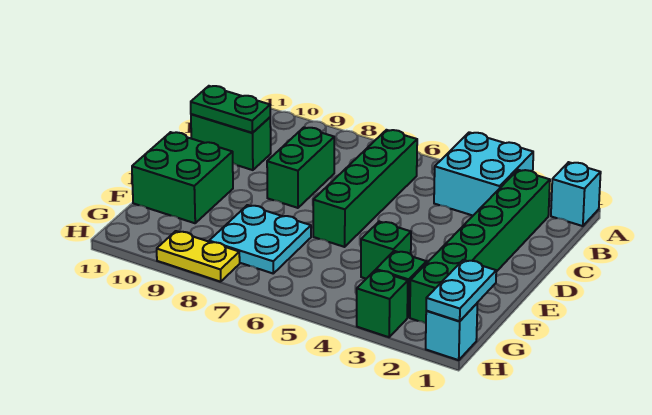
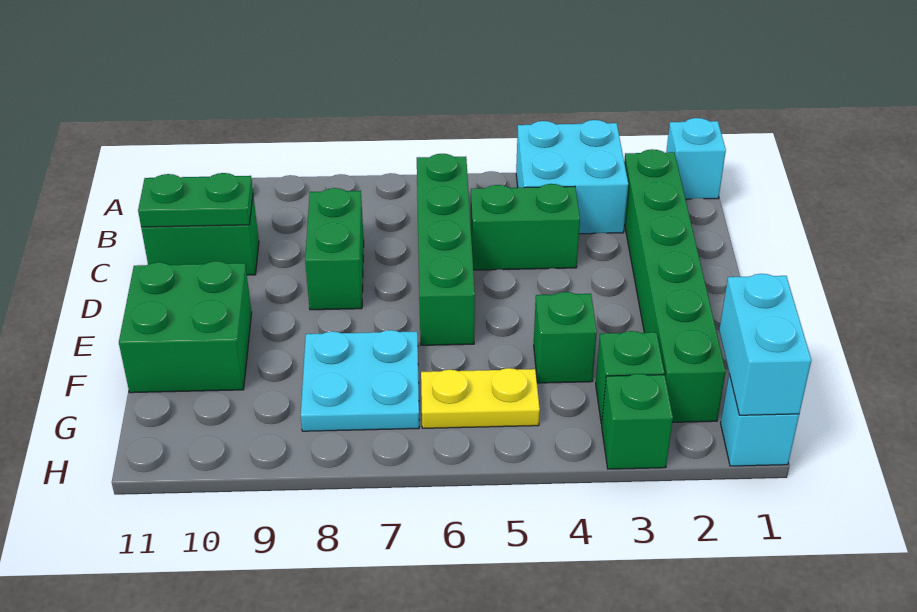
none -> green 1x2 brick [471,184,580,270]
cyan 1x2 plate [426,260,496,321] -> cyan 1x2 brick [719,274,811,415]
yellow 1x2 plate [157,231,240,282] -> yellow 1x2 plate moved to [421,368,540,428]

